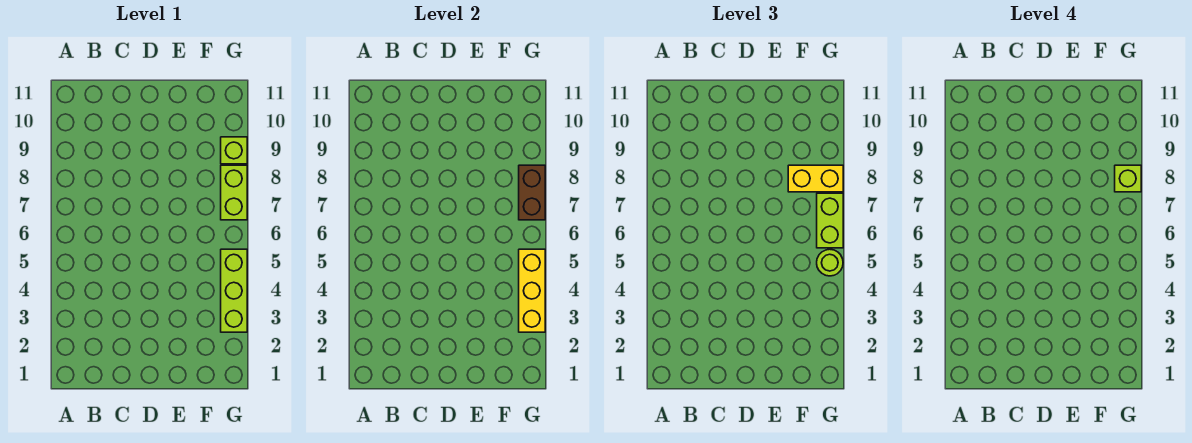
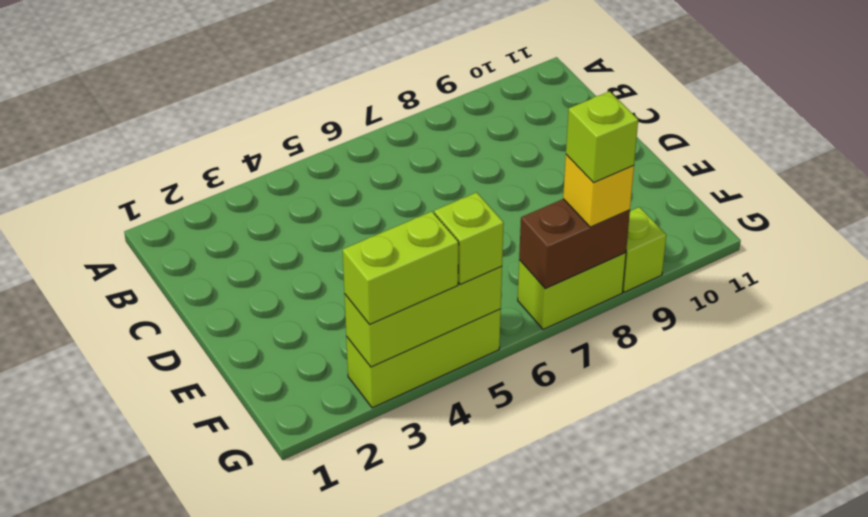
yellow 1x2 brick [788,165,843,192] -> yellow 1x1 brick [563,155,634,227]
yellow 1x3 brick [519,249,545,332] -> lime 1x3 brick [344,266,502,367]
lime 1x1 round brick [817,249,843,276] -> lime 1x1 brick [434,192,504,285]
lime 1x2 brick [817,193,843,248] -> lime 1x2 brick moved to [343,212,459,325]

